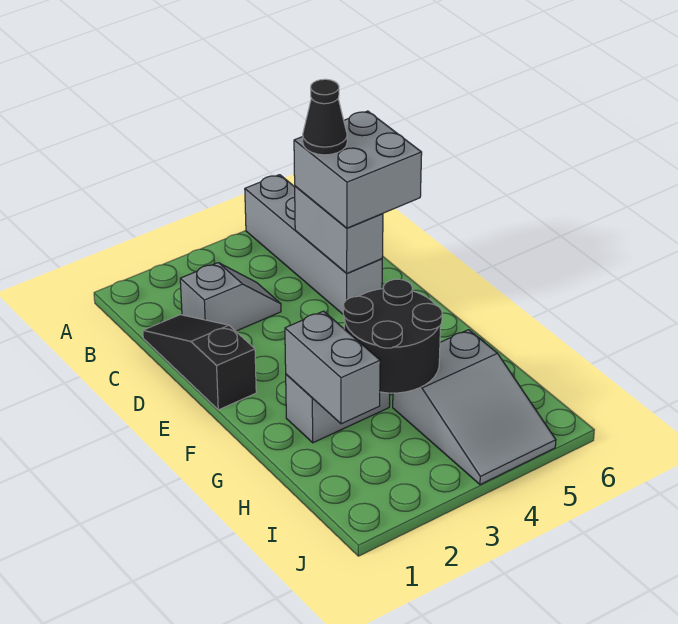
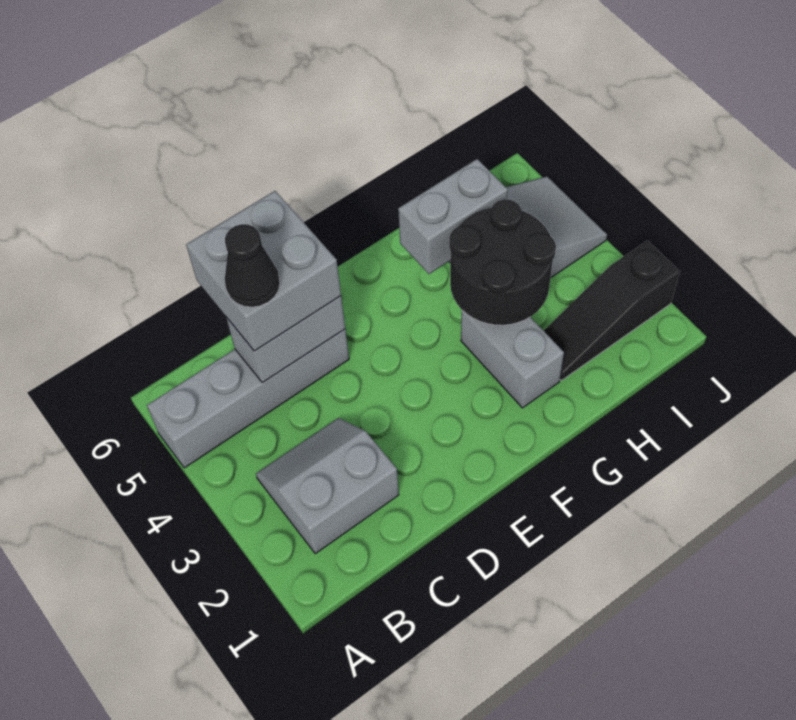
black 1x3 slope [143,315,256,410] -> black 1x3 slope moved to [544,240,680,381]
grey 1x2 slope [180,263,281,331] -> grey 2x2 slope [256,418,399,554]
grey 1x2 brick [285,311,380,424] -> grey 1x2 brick moved to [398,159,508,274]

